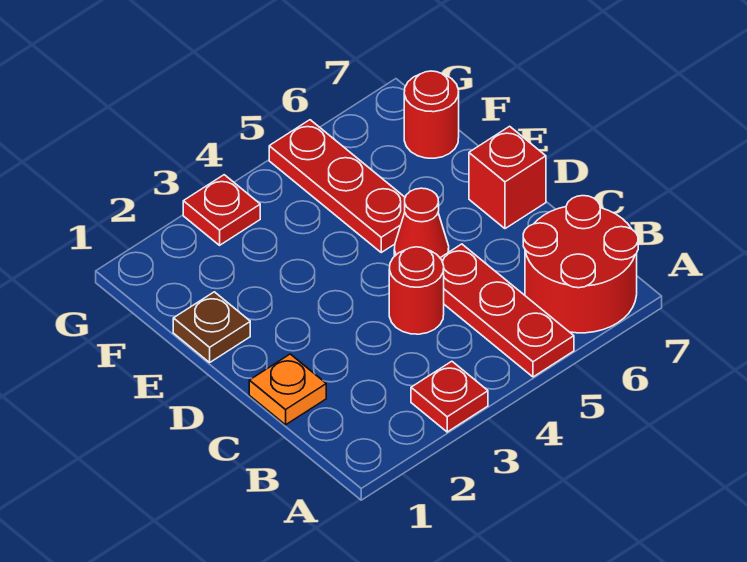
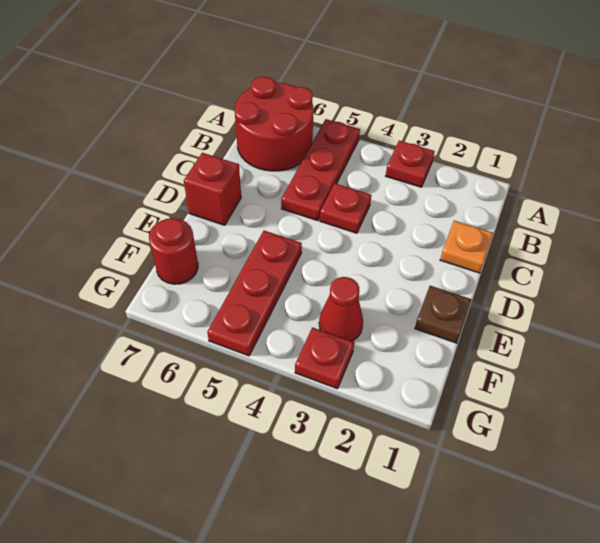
red 1x1 round brick [389,247,444,334] -> red 1x1 plate [320,184,371,233]
red 1x1 cone [394,188,449,258] -> red 1x1 cone moved to [319,277,363,341]

